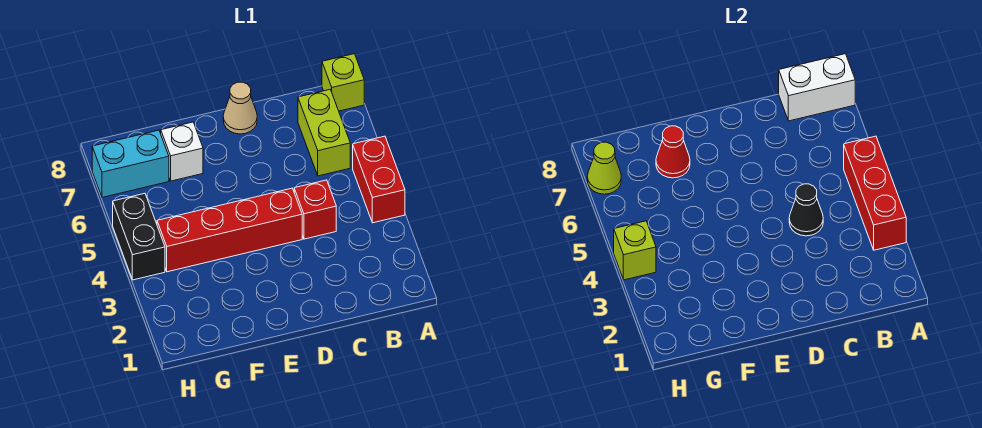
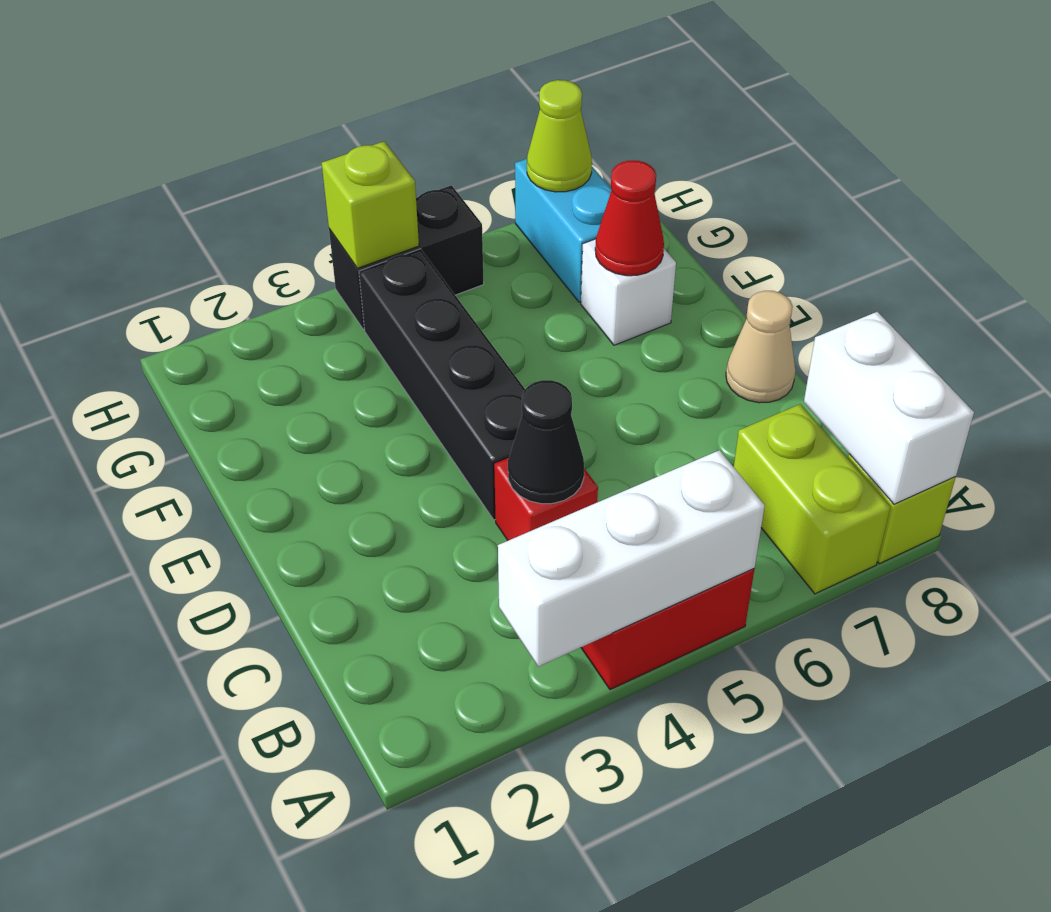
red 1x3 brick [844,136,906,250] -> white 1x3 brick [498,450,765,667]
lime 1x2 brick [298,90,350,176] -> lime 1x2 brick turned to [734,404,891,594]
red 1x4 brick [157,188,302,272] -> black 1x4 brick [359,249,525,520]

